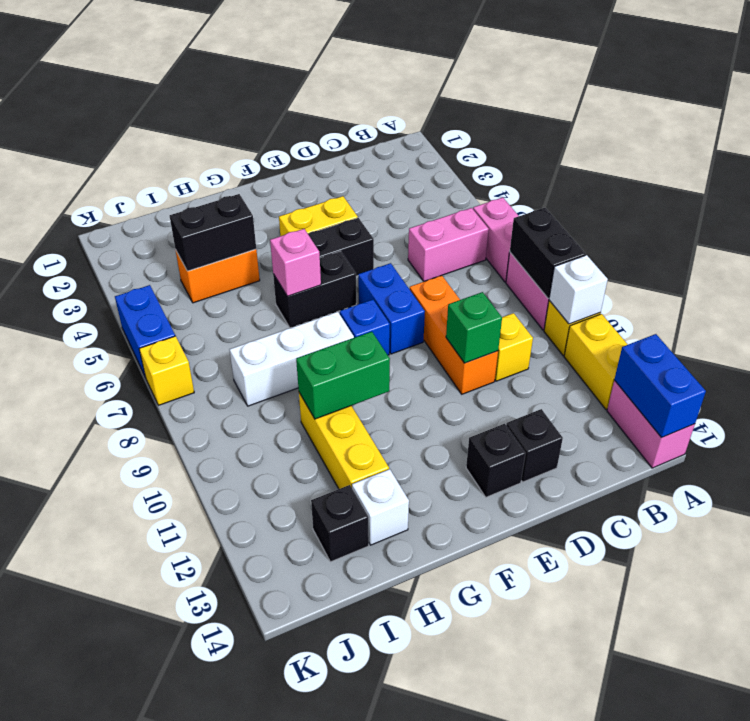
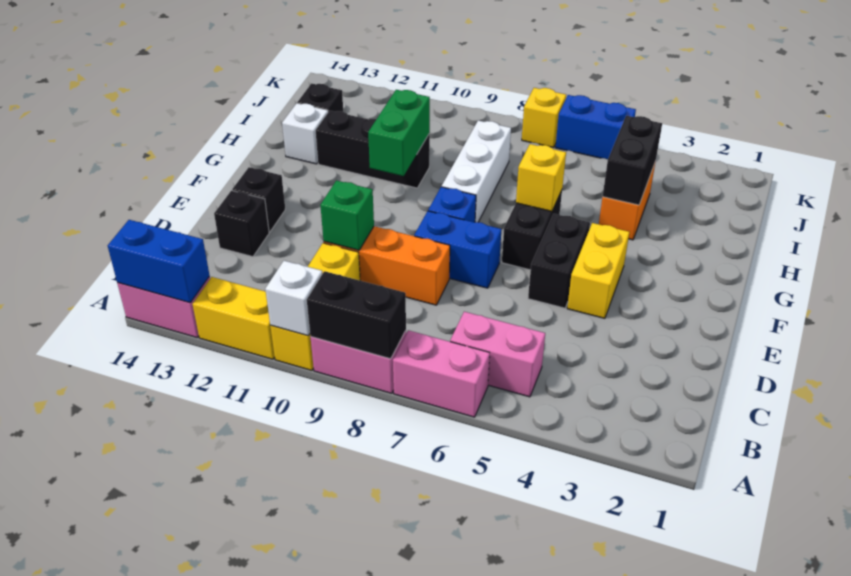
pink 1x2 brick [408,208,489,281] -> pink 1x2 brick turned to [450,312,545,397]
pink 1x1 brick [270,229,321,296] -> yellow 1x1 brick [516,144,566,211]
yellow 1x3 brick [299,393,389,489] -> black 1x3 brick [316,111,430,188]

